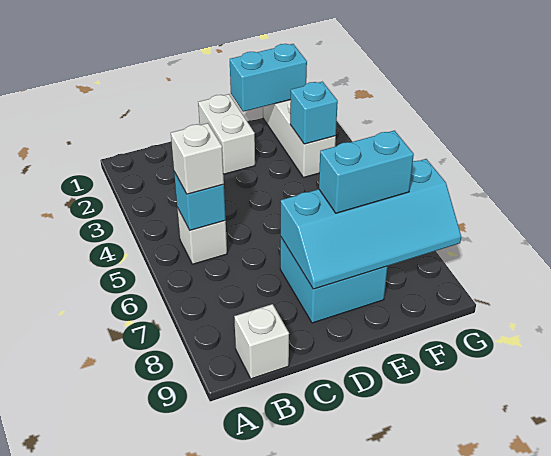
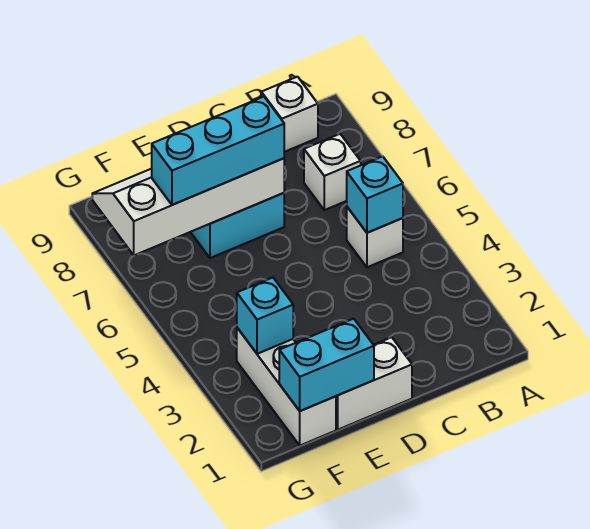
white 1x1 brick [171,123,224,194] -> white 1x1 brick moved to [304,134,361,210]
white 1x2 brick [198,94,255,174] -> white 1x2 brick turned to [336,337,412,430]
cyan 2x4 slope [281,159,461,289] -> white 2x4 slope [92,158,284,255]
cyan 1x2 brick [319,131,414,213] -> cyan 1x3 brick [152,97,284,205]

